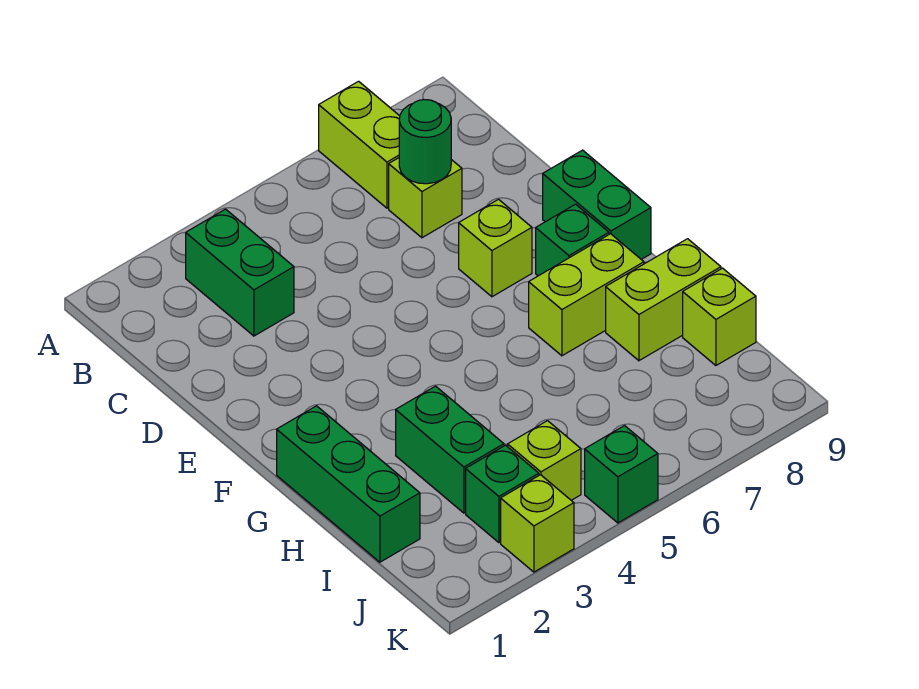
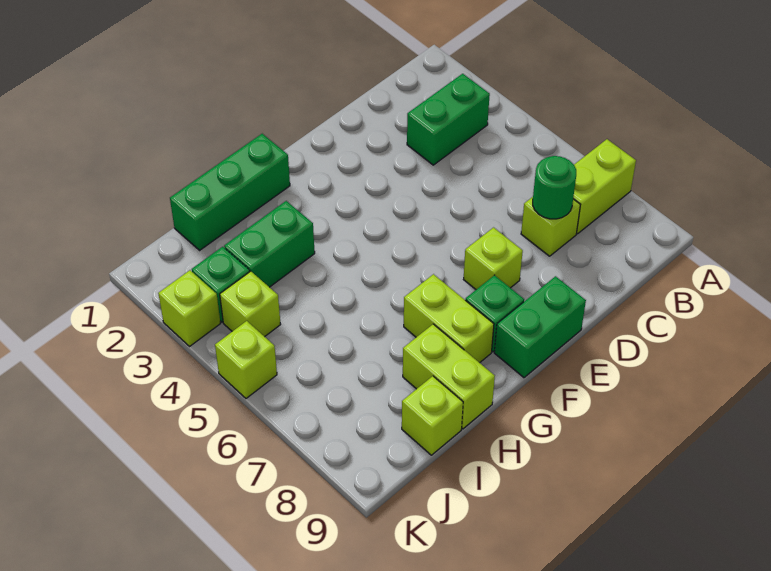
green 1x1 brick [585,426,658,523] -> lime 1x1 brick [215,321,277,398]

